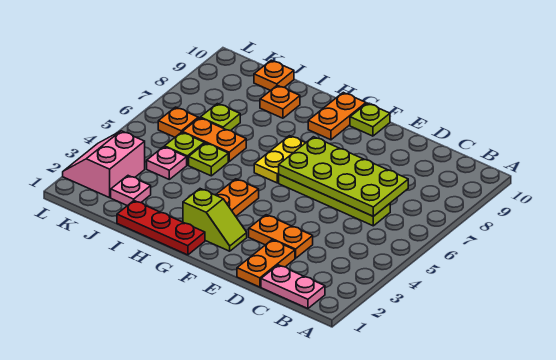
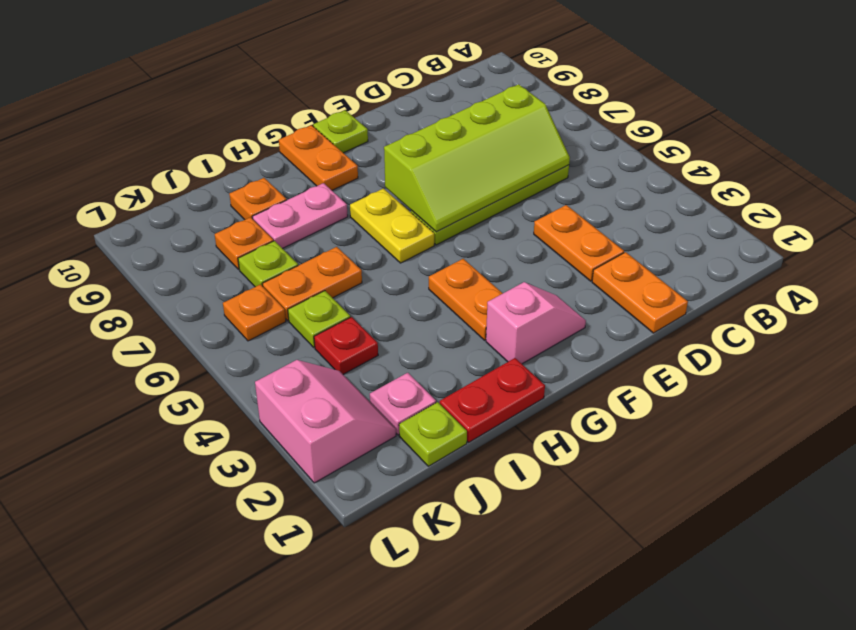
pink 1x2 plate [261,265,325,309] -> pink 1x2 plate moved to [253,183,348,249]
lime 2x4 plate [279,137,408,216] -> lime 2x4 slope [384,84,570,232]
orange 1x2 plate [249,215,313,258] -> orange 1x2 plate turned to [534,205,624,281]
lime 1x2 slope [183,189,247,251] -> pink 1x2 slope [486,282,586,364]
red 1x3 plate [117,201,205,255] -> red 1x2 plate [440,358,545,442]
lime 1x1 plate [189,143,228,176] -> lime 1x1 plate moved to [399,402,467,466]
pink 1x1 plate [147,147,187,179] -> red 1x1 plate [314,317,378,374]
orange 1x1 plate [254,60,294,91] -> orange 1x1 plate moved to [215,217,273,270]
pink 2x2 slope [63,131,145,198] -> pink 2x2 slope turned to [255,360,396,483]

